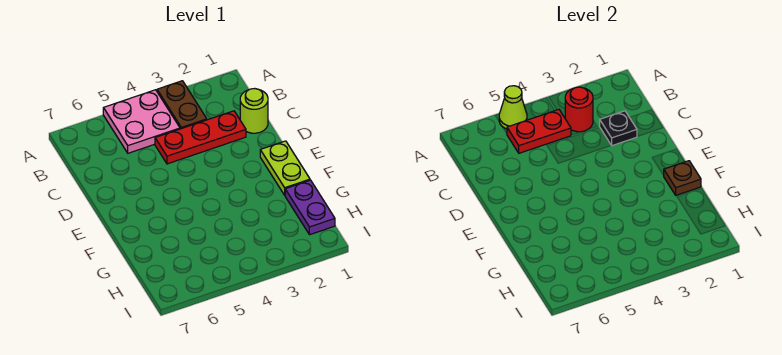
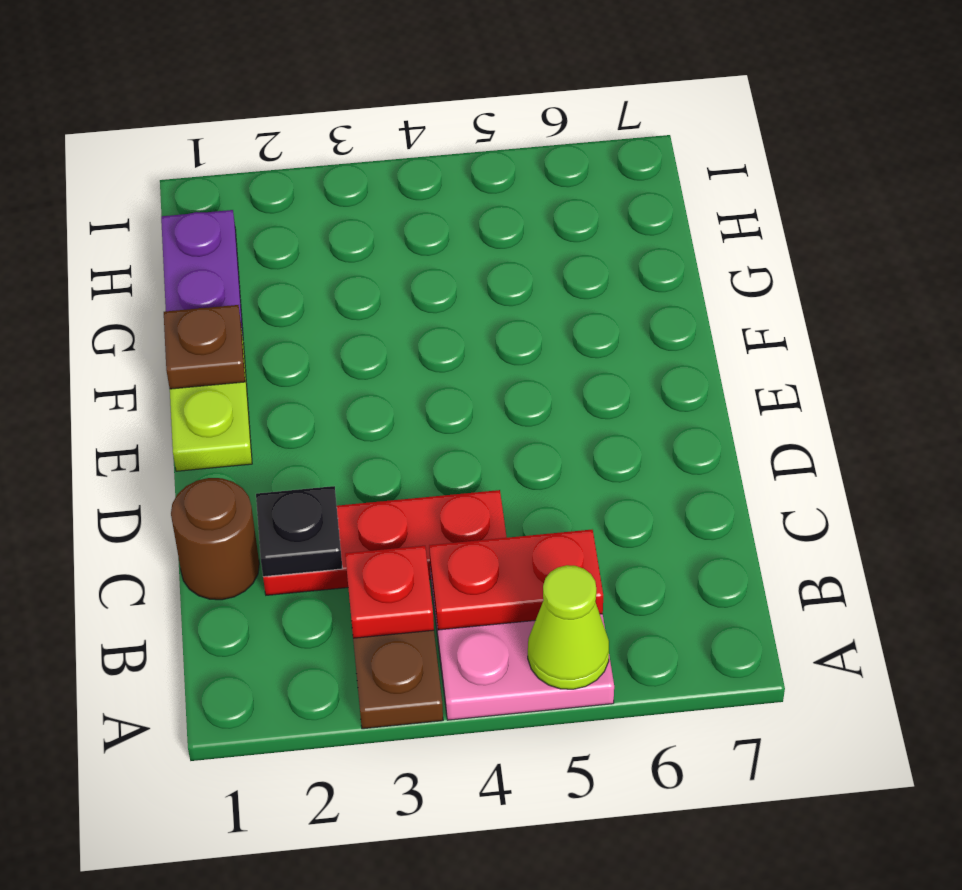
red 1x1 round brick [565,87,593,132] -> red 1x1 plate [345,546,434,638]
lime 1x1 round brick [240,89,268,133] -> brown 1x1 round brick [171,478,259,600]

